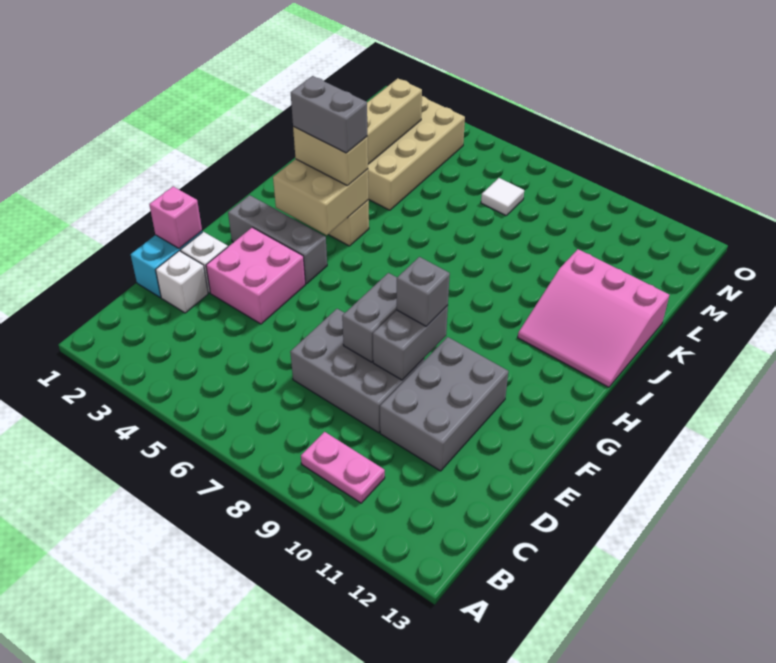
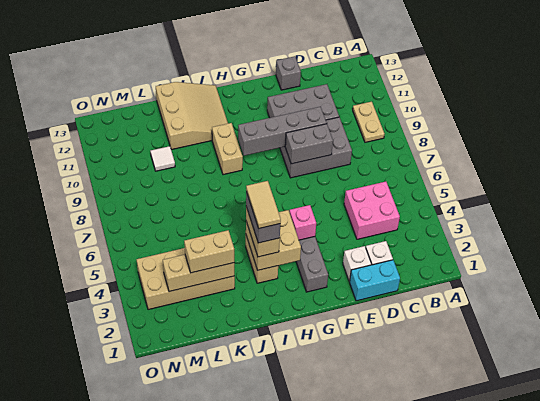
pink 1x2 plate [301,432,385,503] -> tan 1x2 plate [353,102,384,142]
grey 2x3 brick [290,309,424,433] -> grey 2x3 brick turned to [280,117,352,178]
pink 1x1 brick [149,187,202,249] -> pink 1x1 brick moved to [289,205,316,240]
pink 2x2 brick [206,227,306,324] -> pink 2x2 brick moved to [344,181,400,239]
grey 1x2 brick [373,305,448,380] -> grey 1x4 brick [238,107,327,156]
grey 1x1 brick [397,257,450,326] -> grey 1x1 brick moved to [276,56,301,90]
none -> tan 1x2 tile [246,181,281,228]
none -> tan 1x2 brick [212,123,243,175]
pink 3x3 slope [518,249,669,387] -> tan 3x3 slope [156,82,228,150]
none -> tan 1x2 brick [184,230,234,273]
white 1x1 tile [481,178,524,215] -> white 1x1 tile moved to [151,146,175,171]

